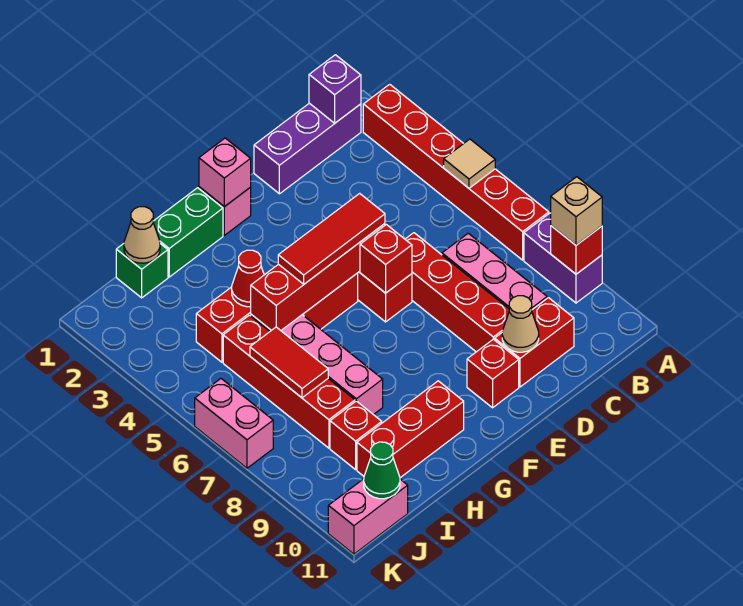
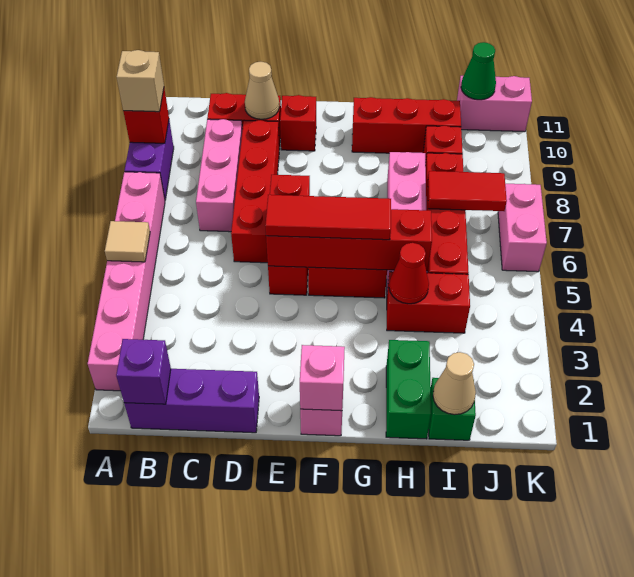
red 1x6 brick [363,84,549,260] -> pink 1x6 brick [88,172,165,391]
green 1x2 brick [153,188,223,277] -> green 1x2 brick turned to [386,340,431,439]
red 1x2 tile [250,327,328,398] -> red 1x2 tile turned to [428,171,507,211]

